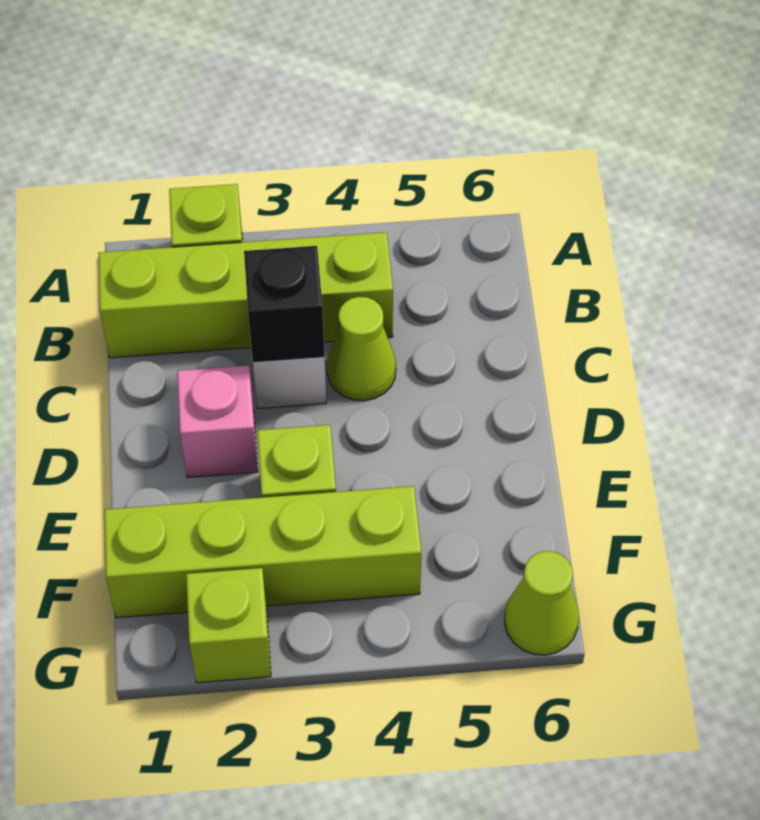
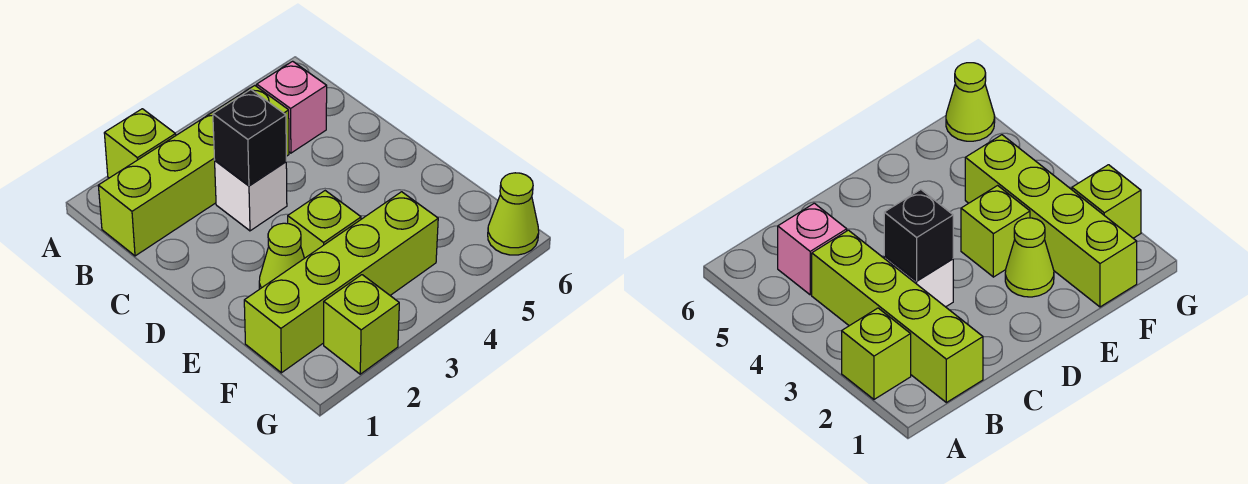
lime 1x1 cone [327,297,396,401] -> lime 1x1 cone moved to [259,223,304,289]
pink 1x1 brick [177,366,258,478] -> pink 1x1 brick moved to [257,61,327,153]

